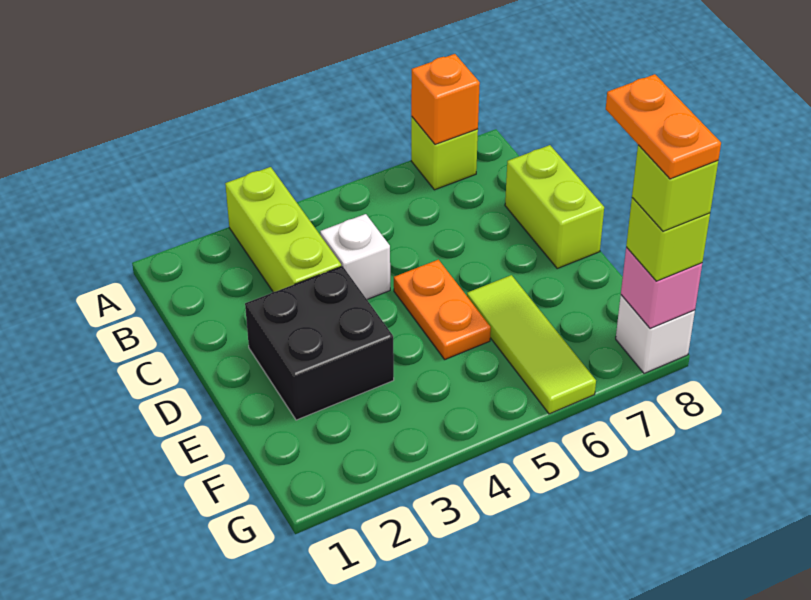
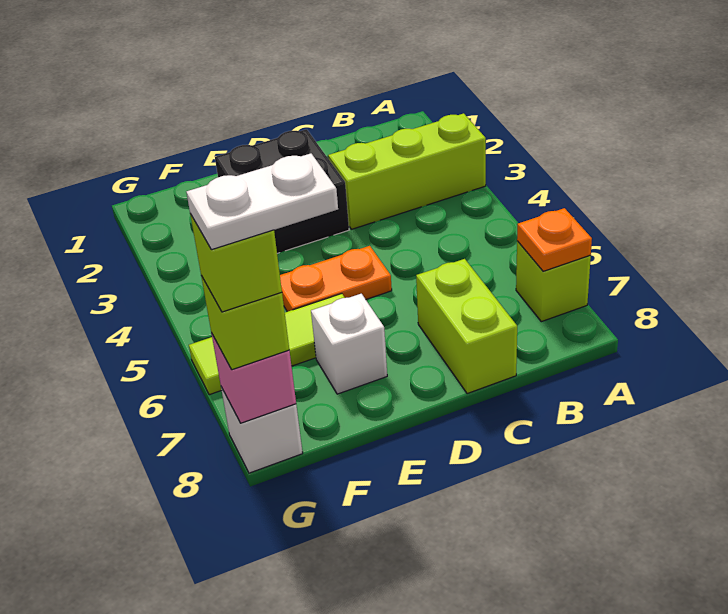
orange 1x1 brick [411,54,480,144] -> orange 1x1 plate [517,208,592,271]
white 1x1 brick [320,214,390,299] -> white 1x1 brick moved to [311,294,387,394]
lime 1x2 brick [505,145,604,268] -> lime 1x2 brick turned to [416,259,517,394]
orange 1x2 plate [606,74,721,179] -> white 1x2 plate [186,153,338,250]

